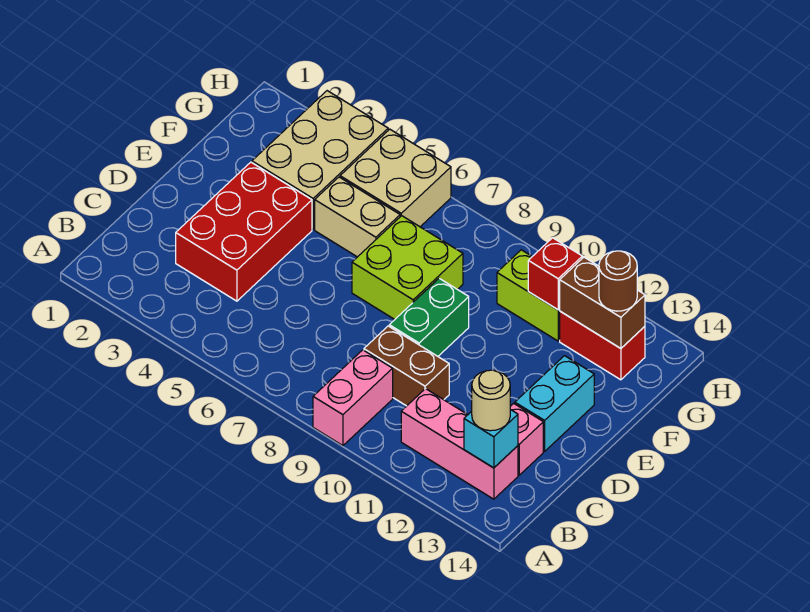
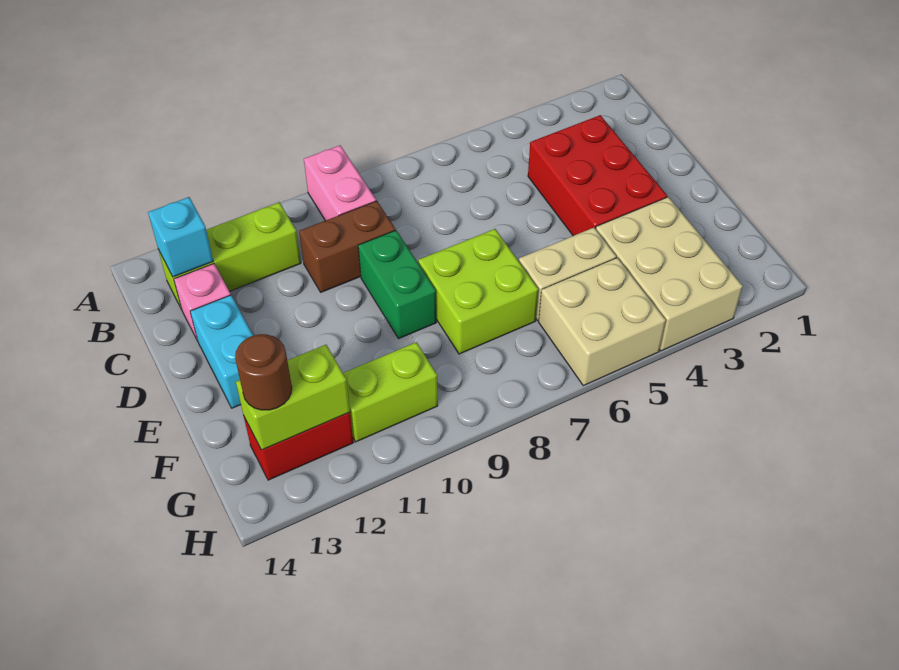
pink 1x3 brick [401,389,518,499] -> lime 1x3 brick [158,202,301,309]
tan 1x1 round brick [472,370,510,431] -> none
red 1x1 brick [528,238,582,310] -> none
brown 1x2 brick [560,257,645,348] -> lime 1x2 brick [236,345,350,450]

